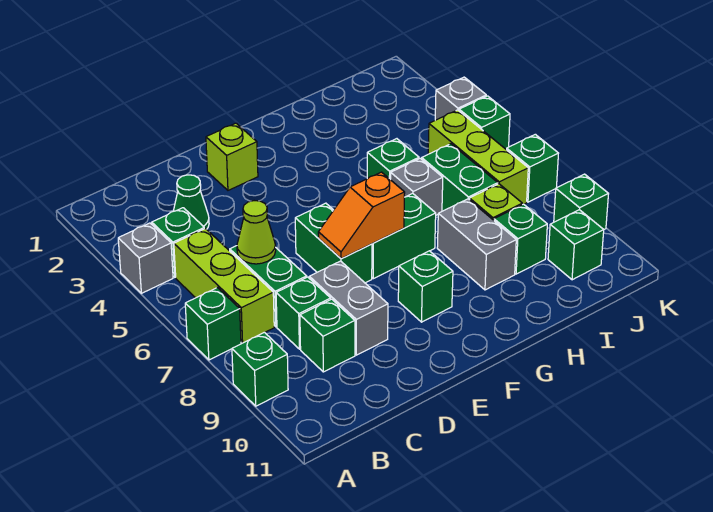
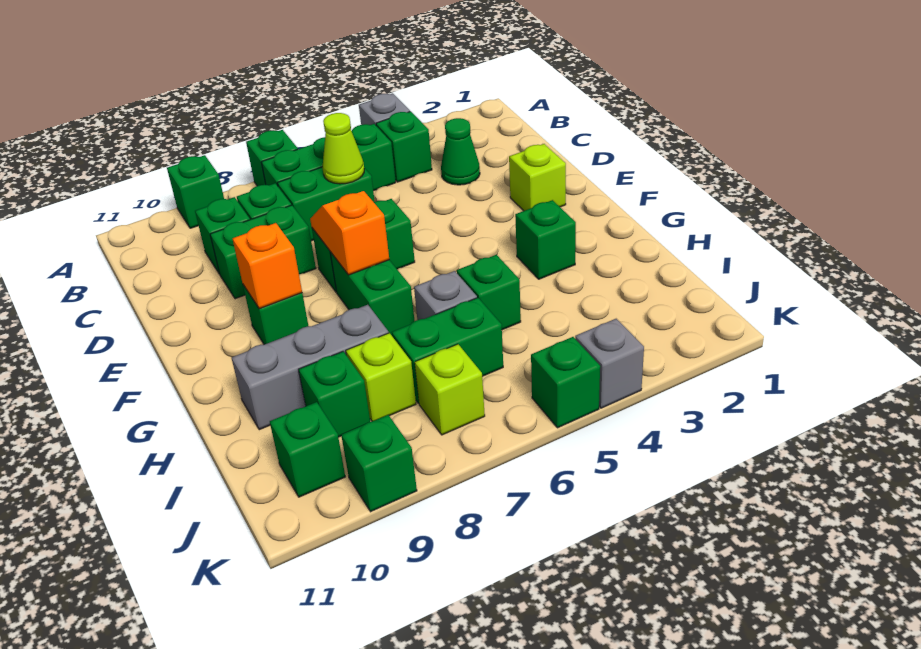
lime 1x3 brick [174,229,274,343] -> green 1x3 brick [261,124,396,191]
grey 1x2 brick [309,261,388,355] -> green 1x2 brick [210,205,316,299]
none -> orange 1x1 brick [232,223,302,309]
grey 1x2 brick [437,199,516,290] -> grey 1x3 brick [232,305,389,430]
lime 1x3 brick [428,110,528,205] -> lime 1x1 brick [415,344,485,435]
green 1x1 brick [507,134,559,202] -> green 1x1 brick moved to [515,200,576,279]

